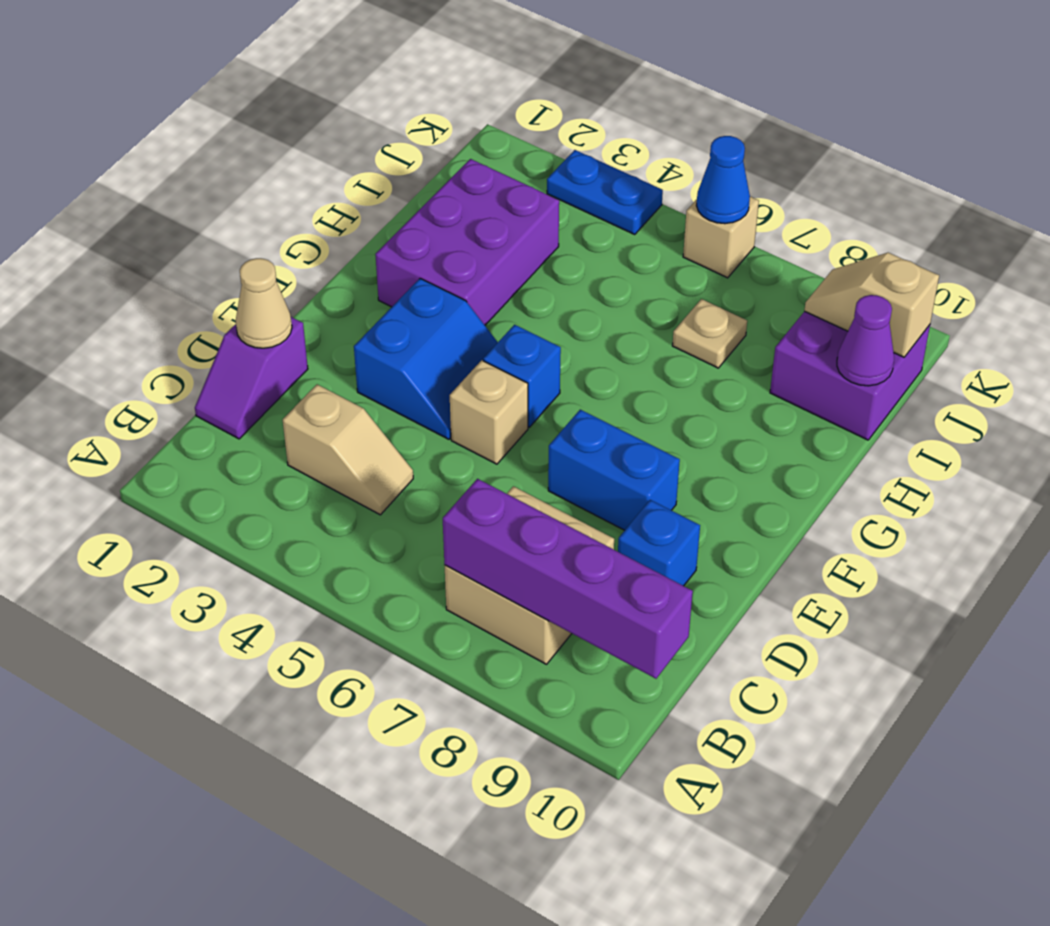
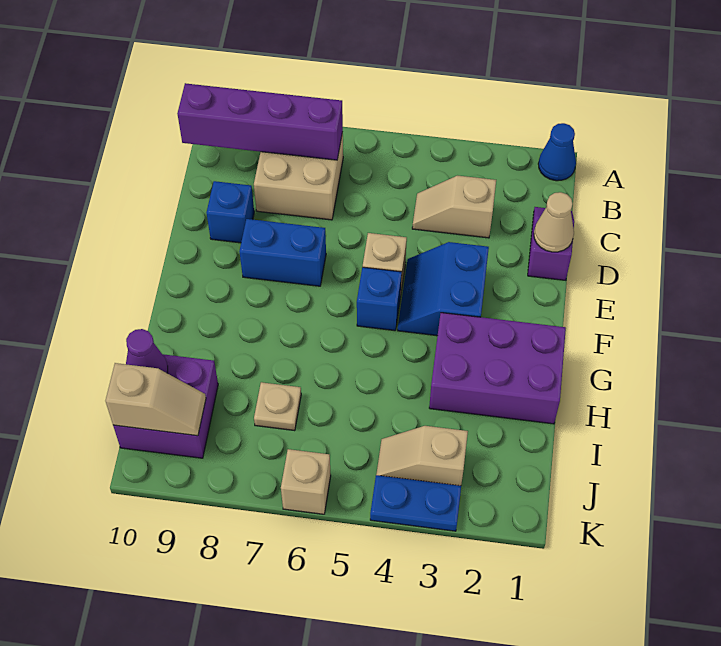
purple 2x3 brick [375,159,559,325] -> purple 2x3 brick turned to [429,313,566,424]
none -> tan 1x2 slope [376,426,468,486]
blue 1x1 cone [696,136,750,224] -> blue 1x1 cone moved to [538,123,576,181]

